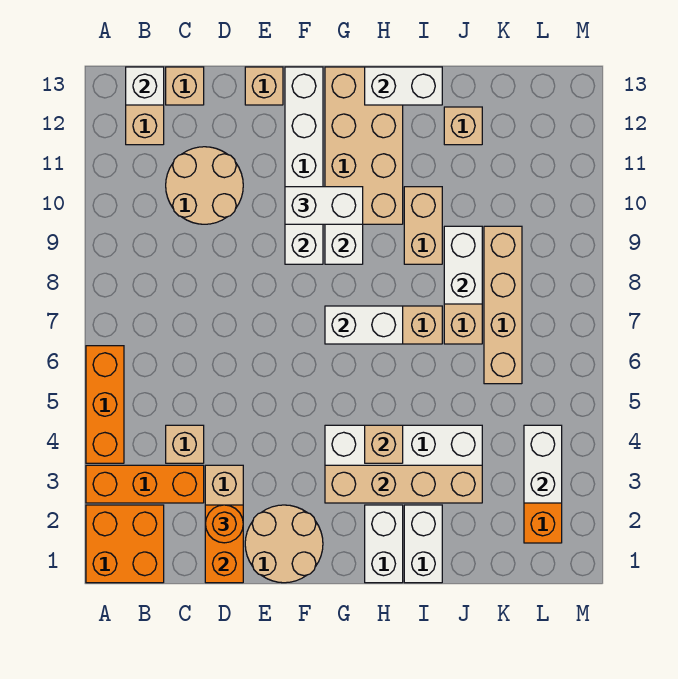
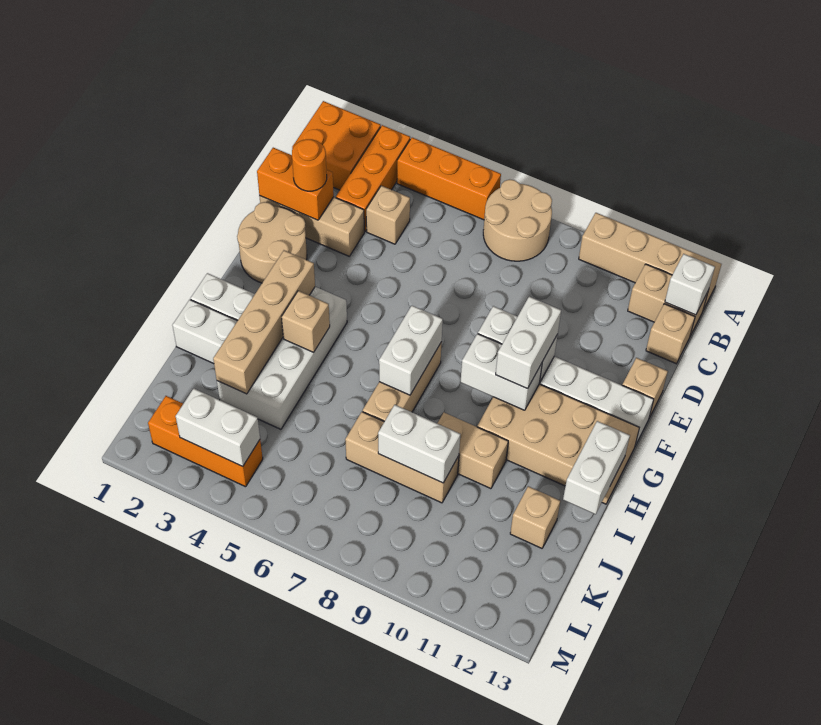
tan 2x2 round brick [166,147,243,224] -> tan 2x2 round brick moved to [483,180,552,261]
tan 1x4 brick [484,226,522,384] -> tan 1x4 brick moved to [579,213,721,310]

